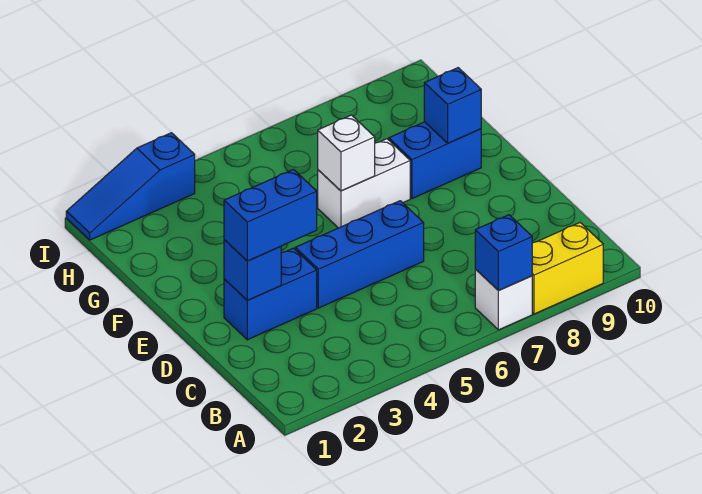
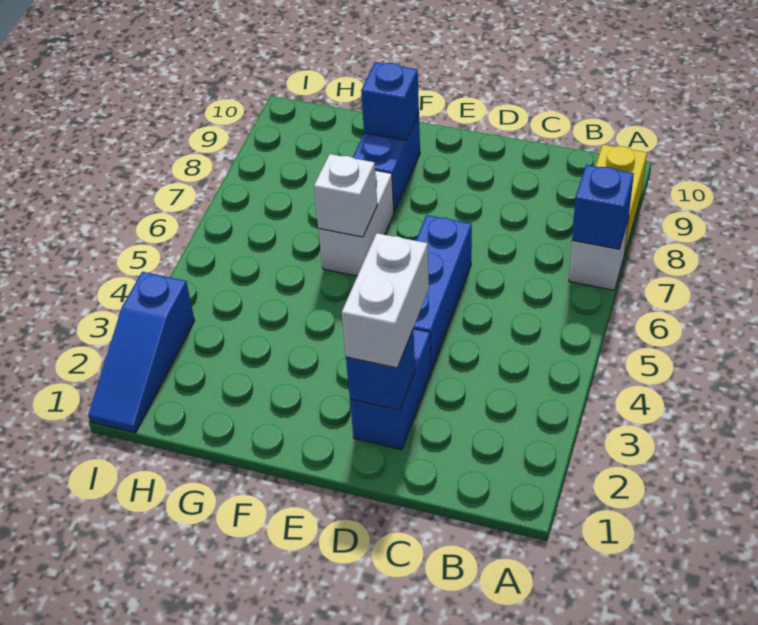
blue 1x2 brick [224,169,317,261] -> white 1x2 brick [342,233,429,368]

